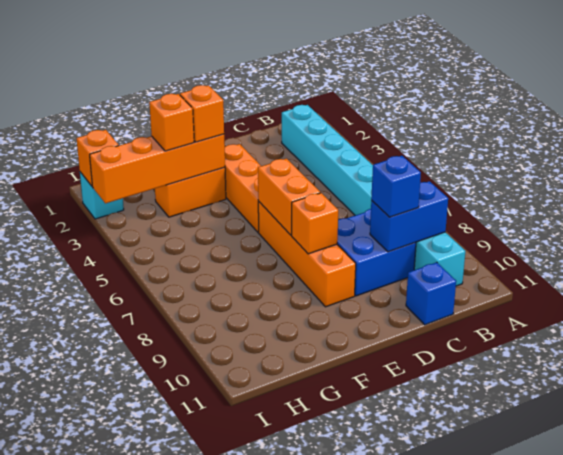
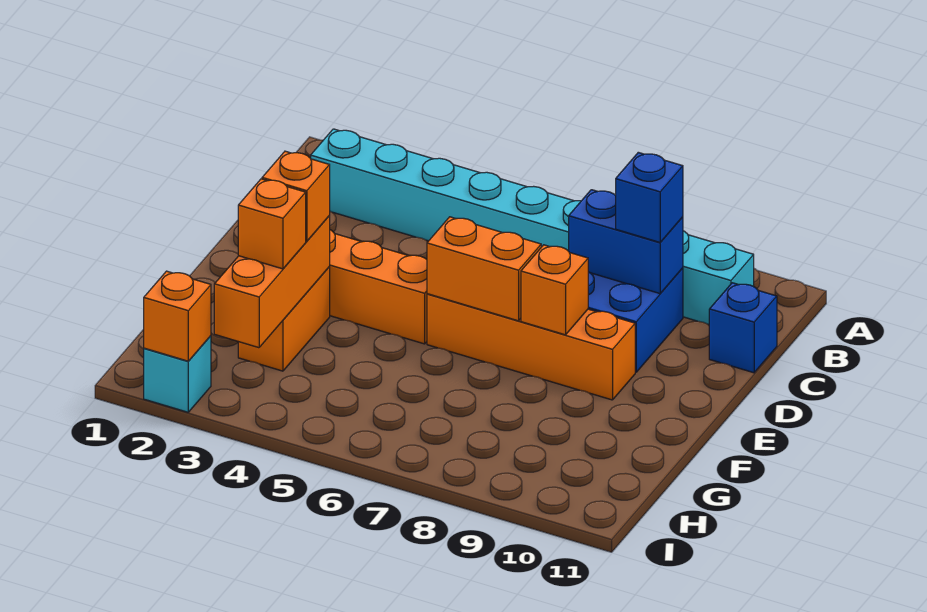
blue 1x2 brick [370,181,448,252] -> blue 1x2 brick turned to [569,190,683,294]
orange 1x4 brick [90,134,225,203] -> orange 1x3 brick [214,216,330,348]

